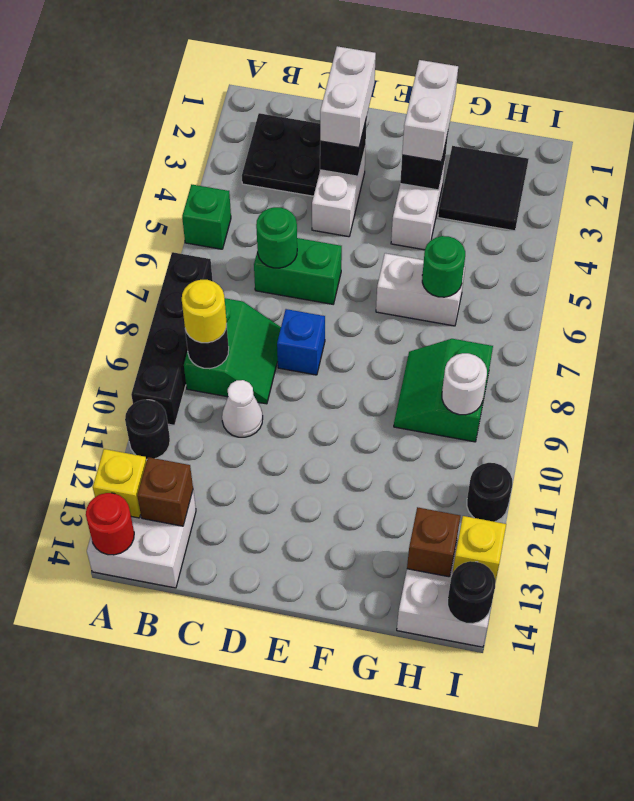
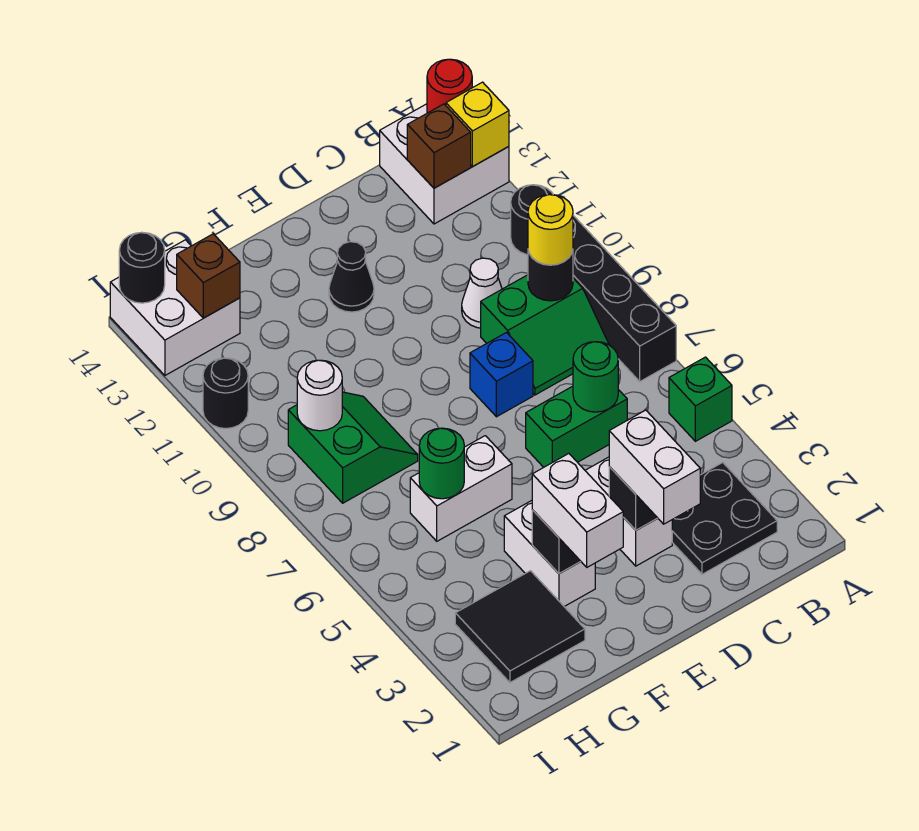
green 2x2 slope [184,298,281,404] -> green 2x2 slope turned to [481,275,609,395]
none -> black 1x1 cone [329,242,374,312]
yellow 1x1 brick [453,516,506,582] -> none

